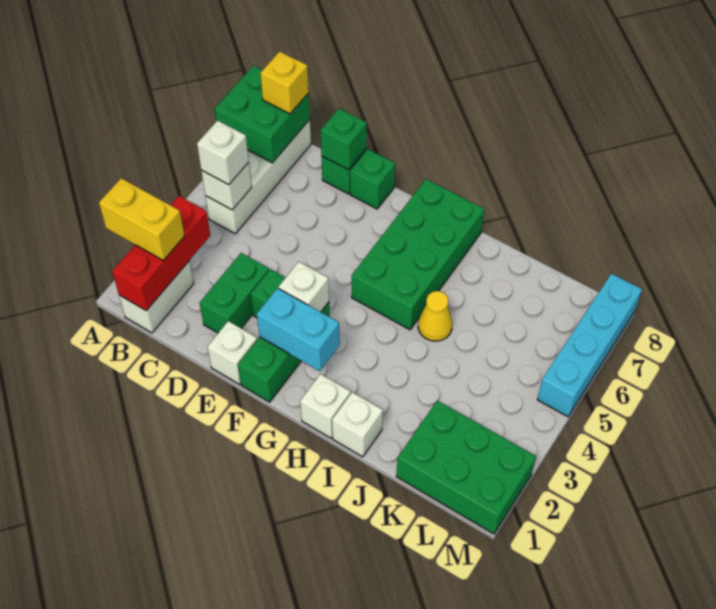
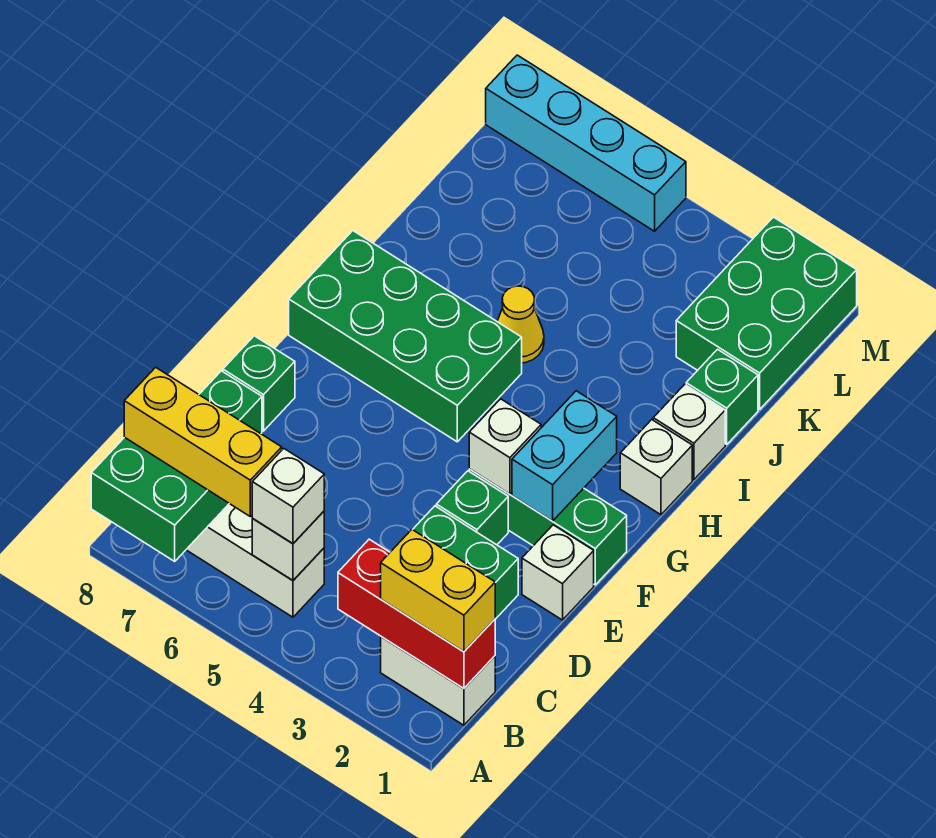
yellow 1x2 brick [99,178,185,260] -> yellow 1x2 brick turned to [381,530,495,652]
yellow 1x1 brick [260,51,309,114] -> yellow 1x3 brick [124,367,282,516]
green 1x1 brick [321,109,367,170] -> green 1x1 brick moved to [686,349,758,444]

